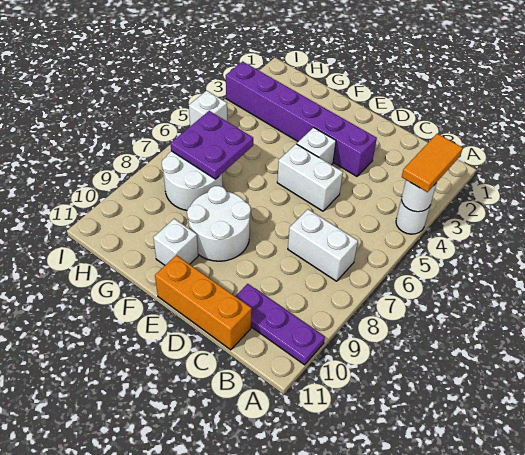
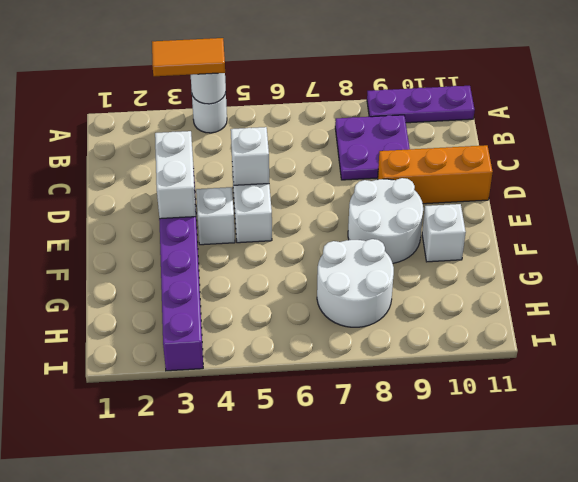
purple 1x3 plate [235,284,325,365] -> purple 1x3 plate turned to [367,86,475,123]
white 1x2 brick [288,209,358,281] -> white 1x2 brick moved to [155,131,196,219]
orange 1x3 brick [155,255,252,350] -> orange 1x3 brick turned to [378,145,493,204]
purple 2x2 plate [171,111,253,179] -> purple 2x2 plate moved to [335,115,410,180]
white 1x1 brick [189,91,227,126] -> white 1x1 brick moved to [231,127,269,185]

